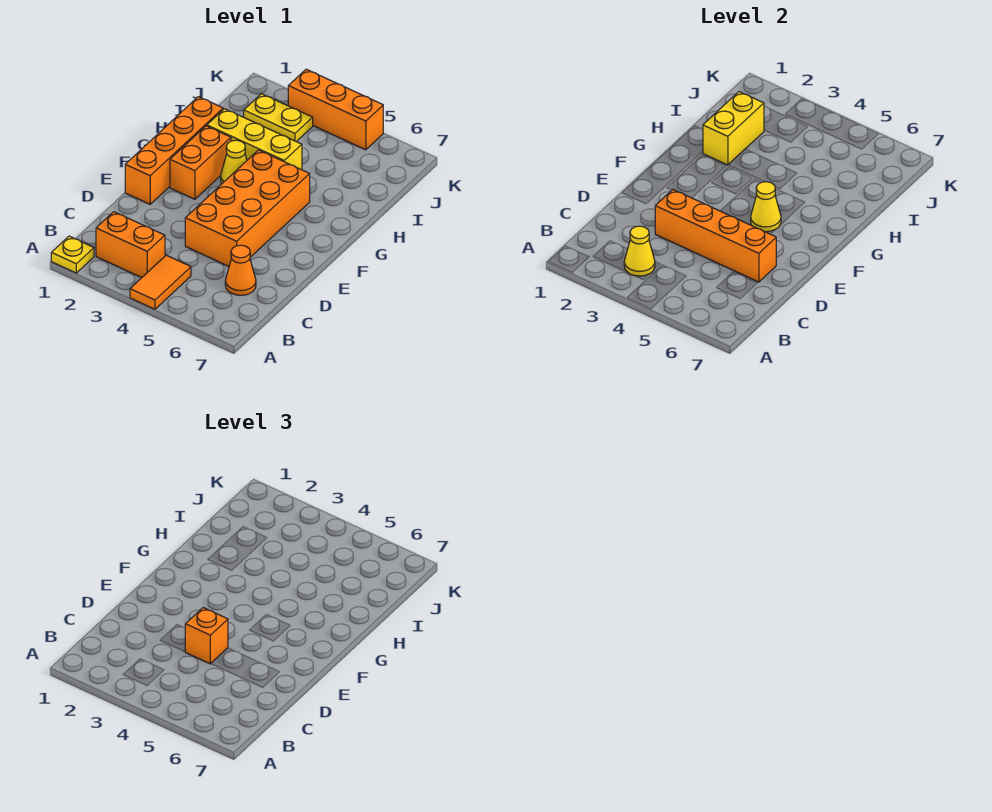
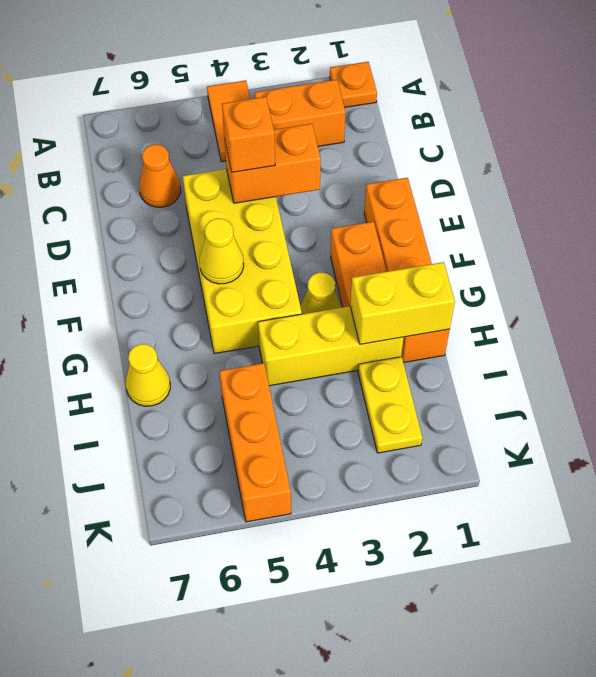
yellow 1x1 plate [51,236,94,273] -> orange 1x1 plate [330,62,377,107]
yellow 1x1 cone [624,226,655,276] -> yellow 1x1 cone moved to [126,344,170,406]
orange 1x4 brick [655,190,776,282] -> orange 1x2 brick [224,124,321,203]
orange 2x4 brick [185,150,310,266] -> yellow 2x4 brick [183,169,302,354]
yellow 1x2 brick [703,92,764,165] -> yellow 1x2 brick turned to [350,262,455,344]
yellow 1x2 plate [244,94,313,142] -> yellow 1x2 plate turned to [358,357,422,453]
orange 1x3 brick [288,69,383,150] -> orange 1x3 brick turned to [220,363,291,522]

